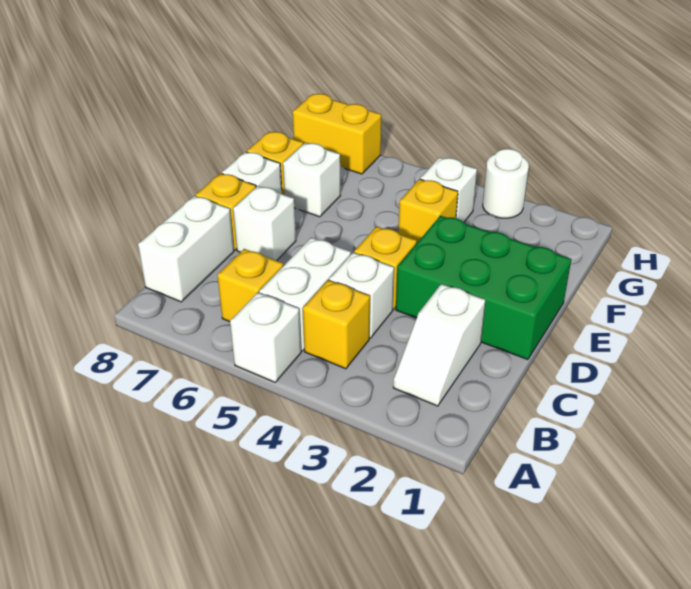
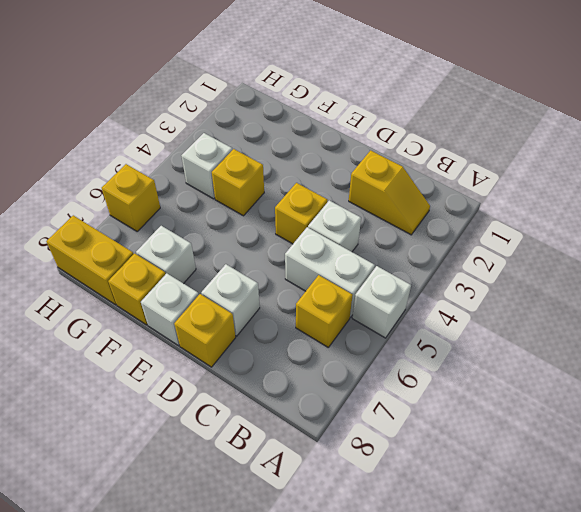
white 1x2 slope [393,284,485,406] -> yellow 1x2 slope [349,150,430,235]
yellow 1x1 brick [303,280,370,369] -> yellow 1x1 brick moved to [102,164,160,231]
white 1x2 brick [138,196,234,302] -> none
green 2x3 brick [396,216,571,360] -> none
white 1x1 round brick [483,149,529,218] -> none
yellow 1x2 brick [293,94,381,174] -> yellow 1x2 brick turned to [46,215,133,305]

